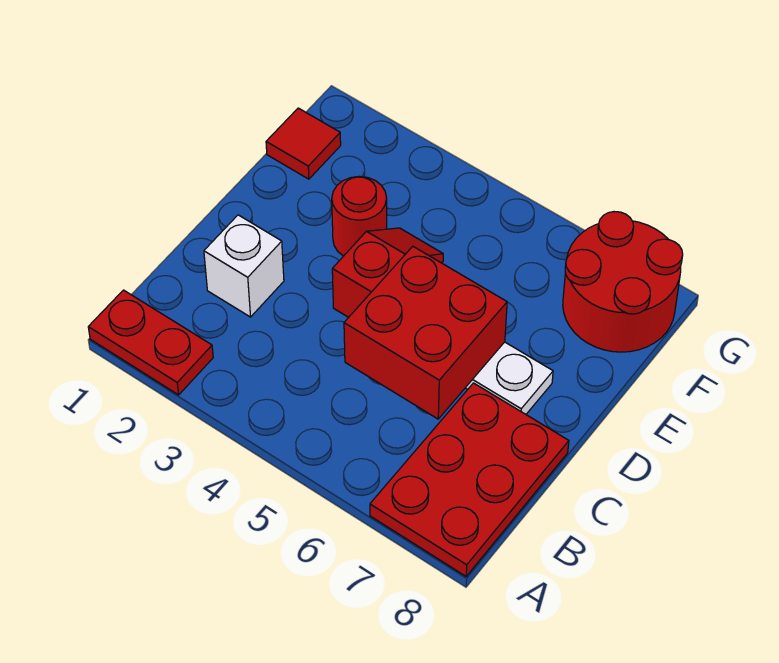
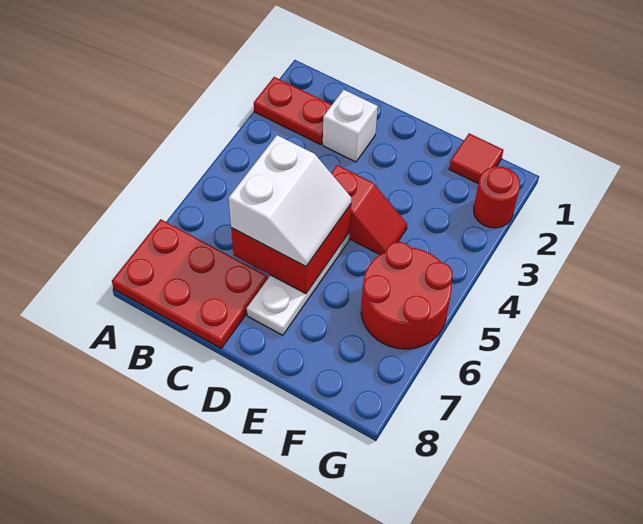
red 1x2 plate [88,290,213,395] -> red 1x2 plate turned to [254,77,332,145]
none -> white 2x2 slope [229,135,352,266]
red 1x1 round brick [332,176,387,256] -> red 1x1 round brick moved to [474,166,520,228]
red 2x2 round brick [563,212,683,352] -> red 2x2 round brick moved to [361,242,453,349]

